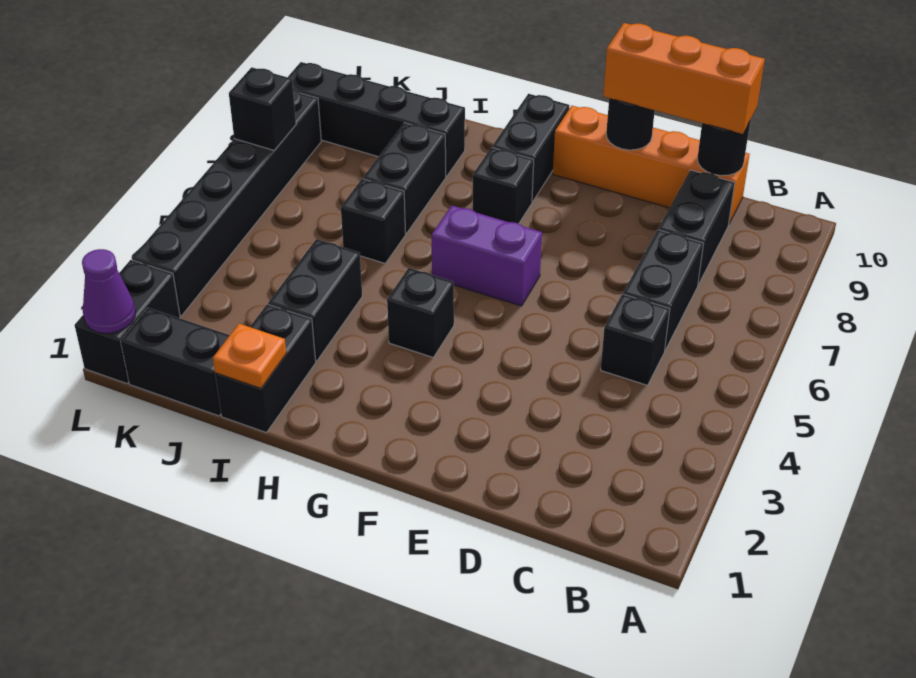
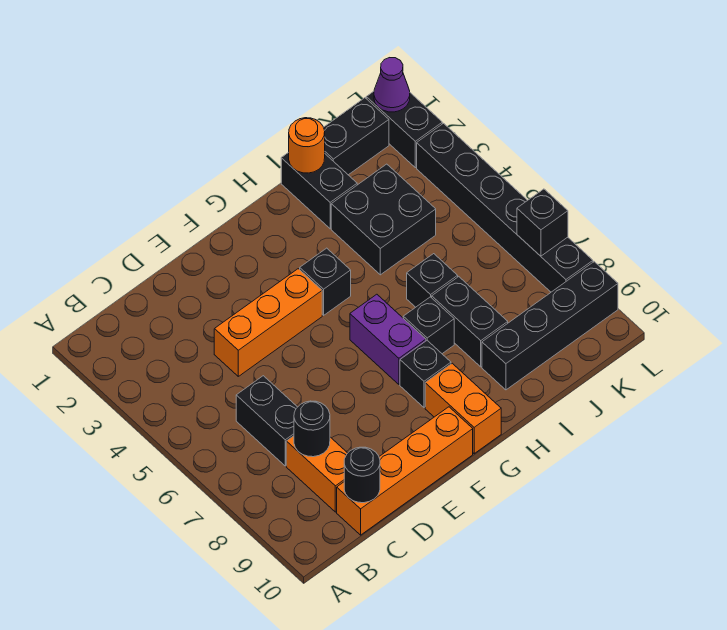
black 1x1 brick [601,294,670,385] -> black 1x1 brick moved to [403,297,454,354]
black 1x2 brick [658,170,735,285] -> orange 1x2 brick [286,436,347,512]
orange 1x3 brick [603,23,765,134] -> orange 1x3 brick moved to [214,269,322,376]
black 1x1 round brick [606,98,655,150] -> black 1x1 round brick moved to [294,401,330,457]
purple 1x2 brick [432,205,542,306] -> purple 1x2 brick turned to [350,294,426,384]
black 1x2 brick [492,94,569,202] -> orange 1x2 brick [425,363,501,454]
orange 1x1 plate [213,324,286,388] -> orange 1x1 round brick [289,118,325,173]
black 1x2 brick [268,239,362,361] -> black 2x2 brick [331,164,436,275]

